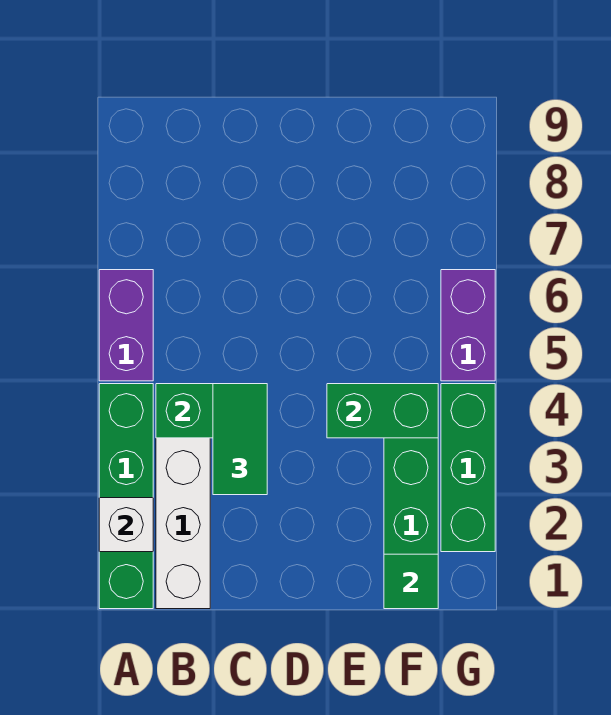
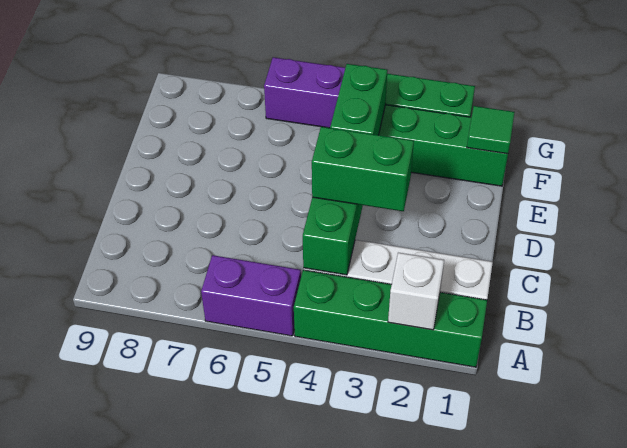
green 1x2 tile [213,384,267,495] -> green 1x2 brick [312,127,414,211]

